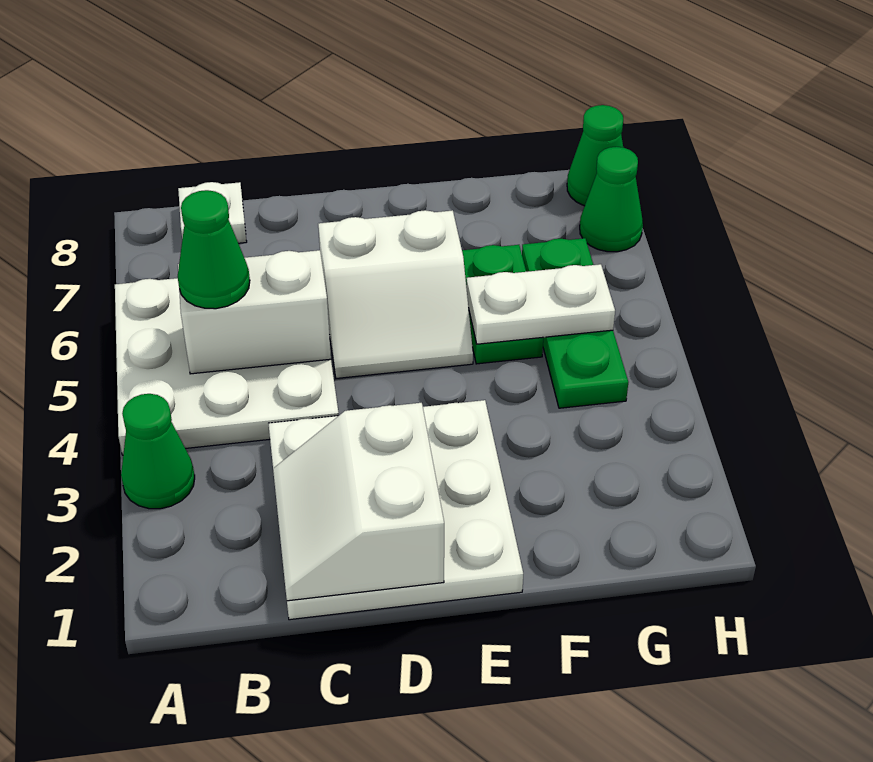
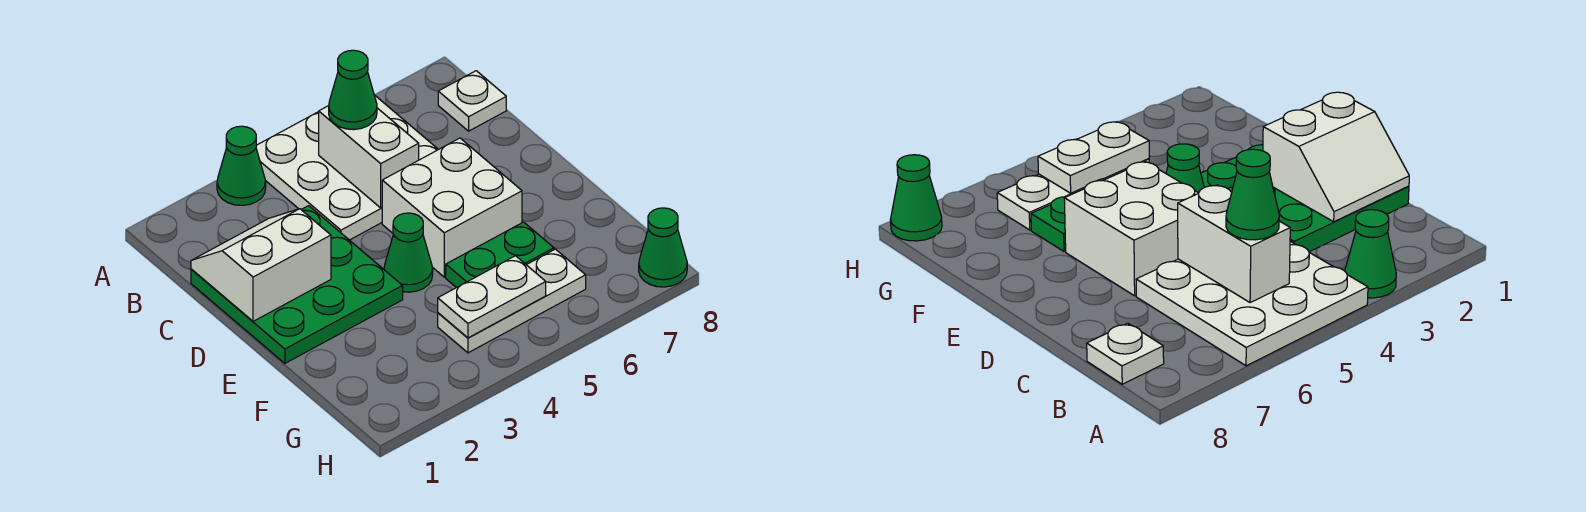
white 3x3 plate [268,400,523,620] -> green 3x3 plate [191,206,403,363]
white 2x2 slope [318,210,473,378] -> white 2x2 brick [382,138,522,277]
white 1x2 plate [466,264,615,344] -> white 1x2 plate turned to [438,256,546,338]
green 1x3 plate [522,238,628,408] -> white 1x3 plate [438,249,586,353]
green 1x1 cone [580,147,643,252] -> green 1x1 cone moved to [384,213,433,292]

